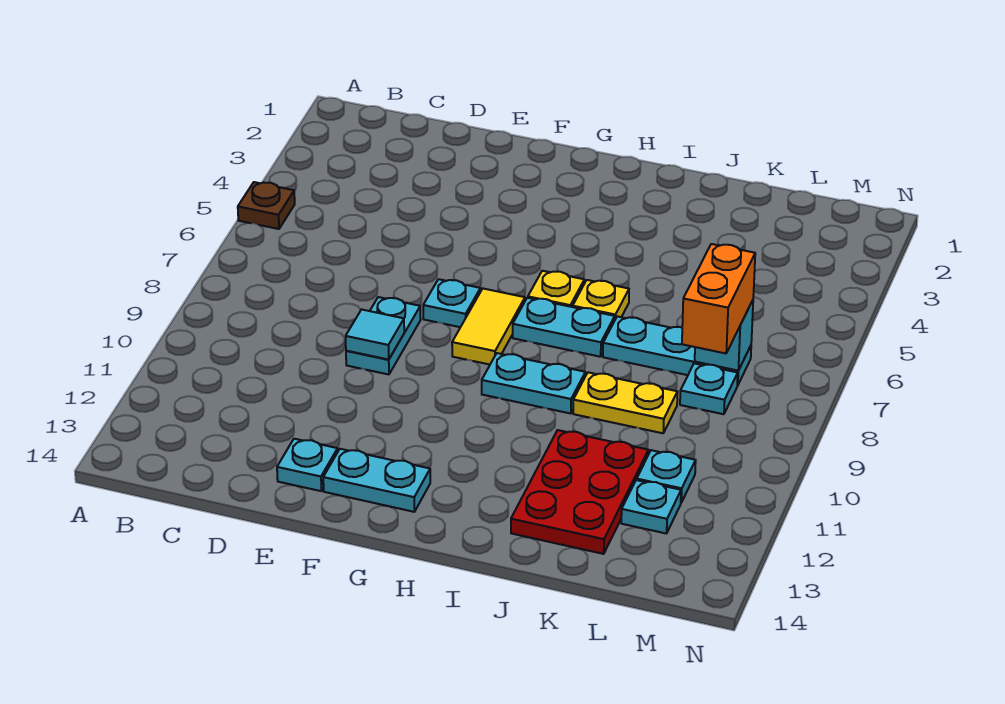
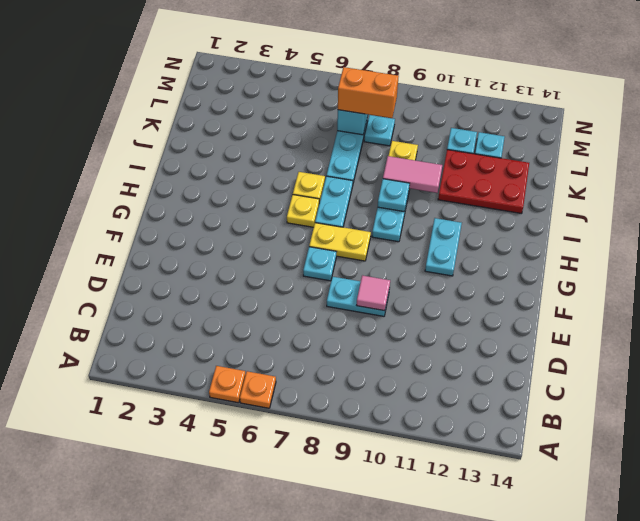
brown 1x1 plate [238,182,295,229] -> orange 1x1 plate [209,366,246,403]
none -> orange 1x1 plate [240,371,276,408]
cyan 1x1 tile [346,309,404,360] -> pink 1x1 tile [356,275,390,311]
cyan 1x1 plate [277,439,338,491] -> cyan 1x1 plate moved to [378,179,410,212]
cyan 1x2 plate [323,449,430,512] -> cyan 1x2 plate moved to [425,218,462,276]
yellow 1x2 tile [452,289,525,365] -> yellow 1x2 plate [309,223,371,261]
none -> pink 1x2 tile [383,156,442,193]

